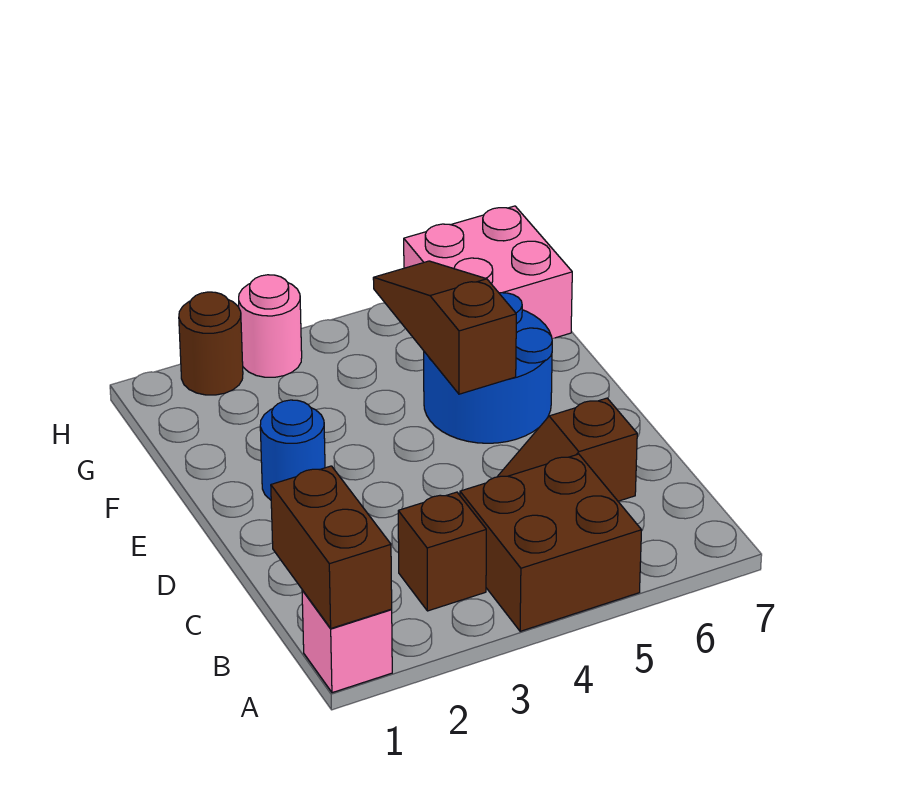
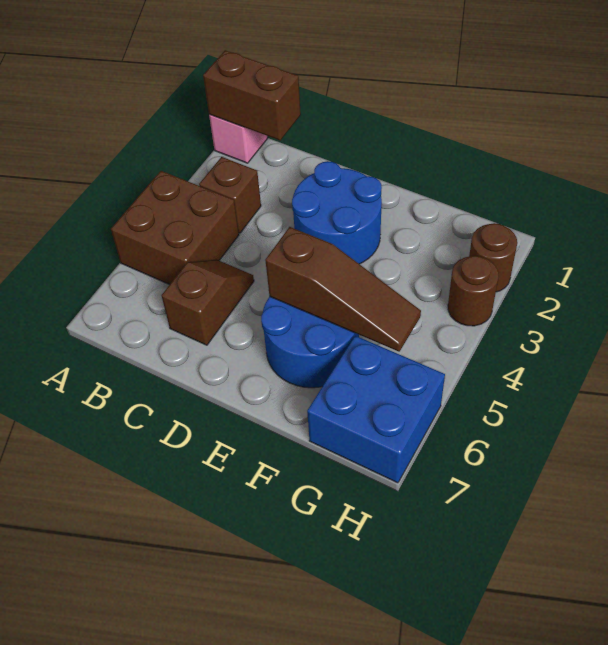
blue 1x1 round brick [260,400,325,500] -> blue 2x2 round brick [292,161,382,264]
pink 2x2 brick [404,206,572,339] -> blue 2x2 brick [307,336,445,483]
pink 1x1 round brick [239,275,302,377] -> brown 1x1 round brick [448,256,499,326]

